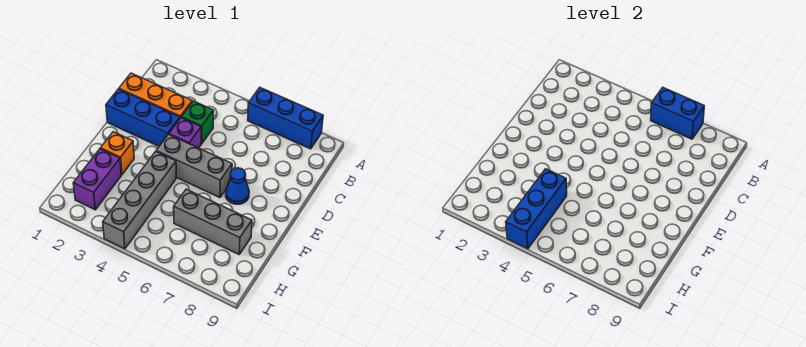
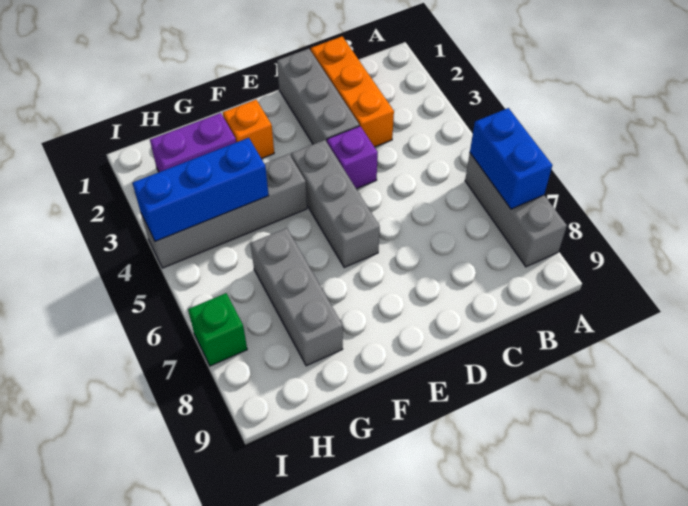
blue 1x3 brick [248,88,323,149] -> grey 1x3 brick [465,153,567,267]
green 1x1 brick [182,101,214,144] -> green 1x1 brick moved to [188,293,247,366]
blue 1x3 brick [106,89,180,146] -> grey 1x3 brick [277,49,359,144]
blue 1x1 cone [226,168,249,204] -> none

